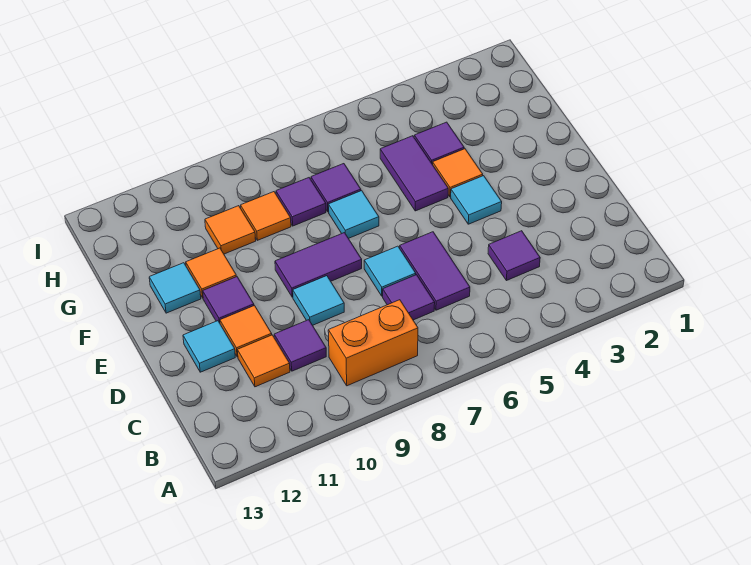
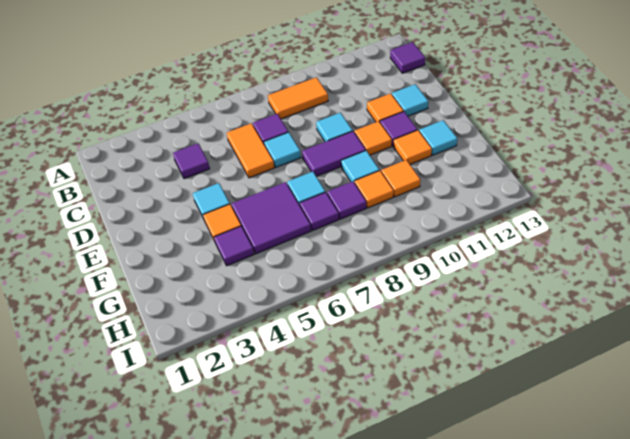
orange 1x2 brick [328,300,418,386] -> orange 1x2 tile [268,77,328,119]
purple 1x2 tile [400,232,470,310] -> orange 1x2 tile [227,123,274,178]
purple 1x1 tile [274,320,326,371] -> purple 1x1 tile moved to [390,42,425,73]
orange 1x1 tile [237,335,290,387] -> orange 1x1 tile moved to [354,121,392,155]
purple 1x2 tile [380,136,448,211] -> purple 2x2 tile [232,182,311,254]
none -> cyan 1x1 tile [341,151,379,183]

